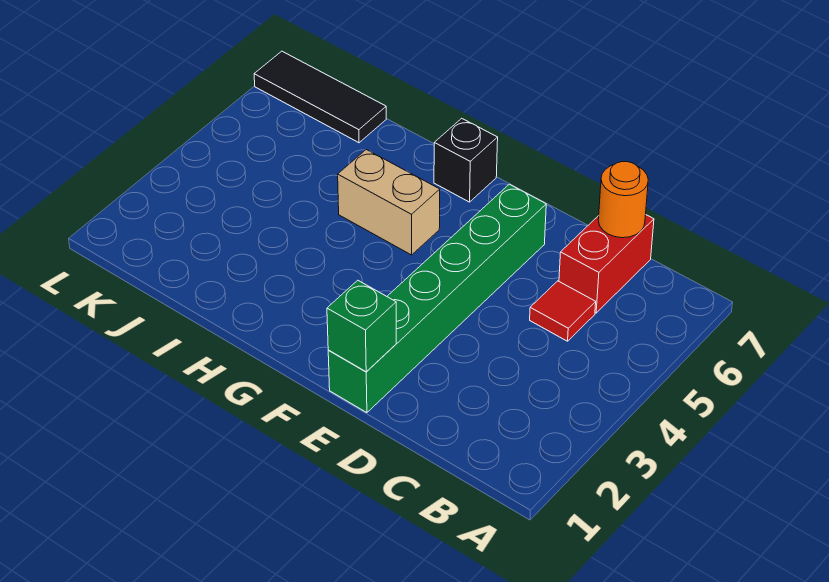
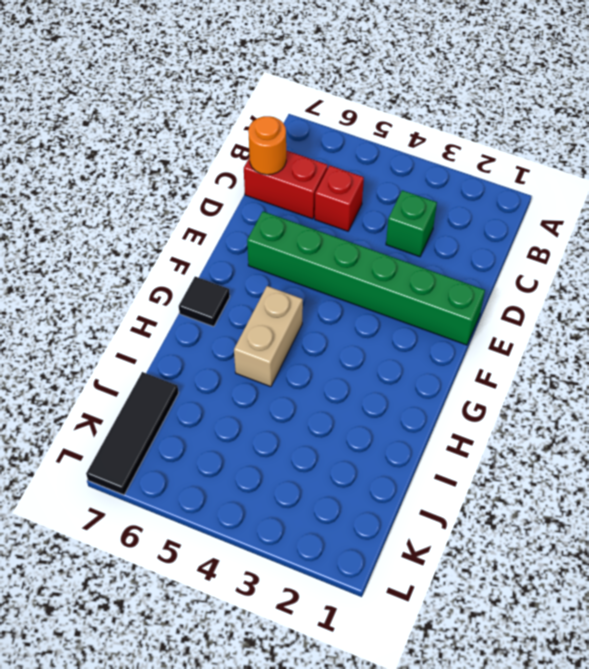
red 1x1 tile [530,281,596,341] -> red 1x1 brick [315,165,364,231]
green 1x1 brick [327,280,396,372] -> green 1x1 brick moved to [386,190,437,257]
black 1x1 brick [434,118,498,202] -> black 1x1 tile [179,277,230,327]

